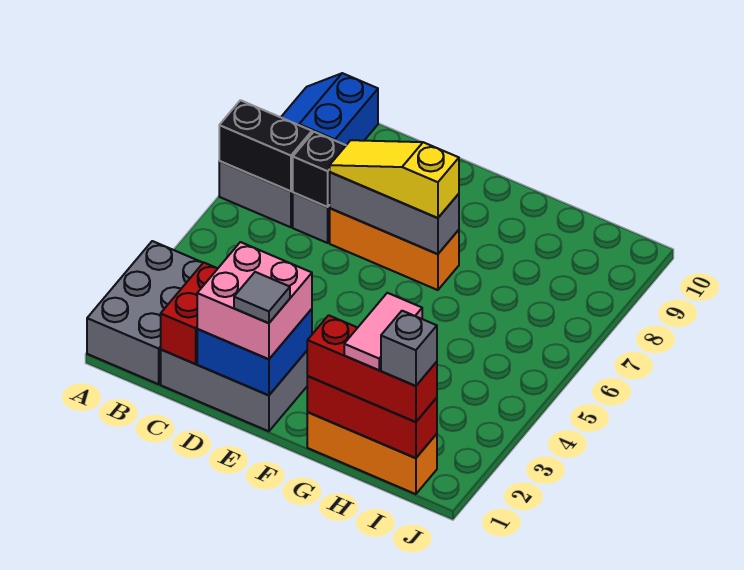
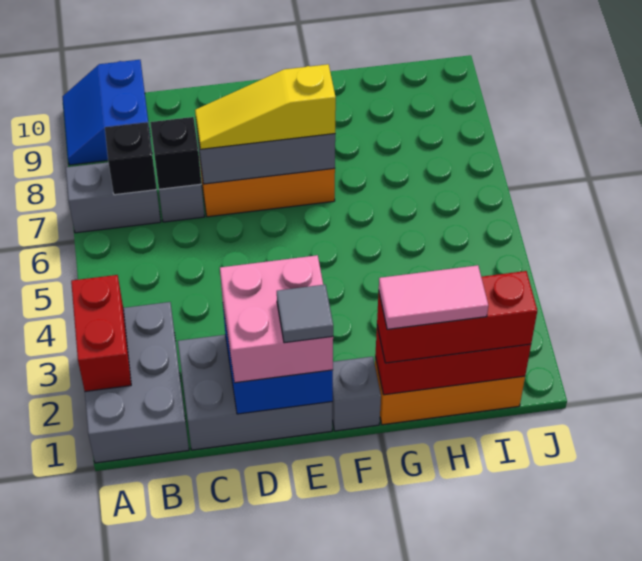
black 1x2 brick [219,100,312,191] -> black 1x1 brick [105,122,157,195]
red 1x2 brick [161,262,218,364] -> red 1x2 brick moved to [71,275,131,391]
pink 1x2 tile [344,293,422,370] -> pink 1x2 tile turned to [379,265,488,329]
grey 1x1 brick [381,311,437,386] -> grey 1x1 brick moved to [332,357,381,431]

